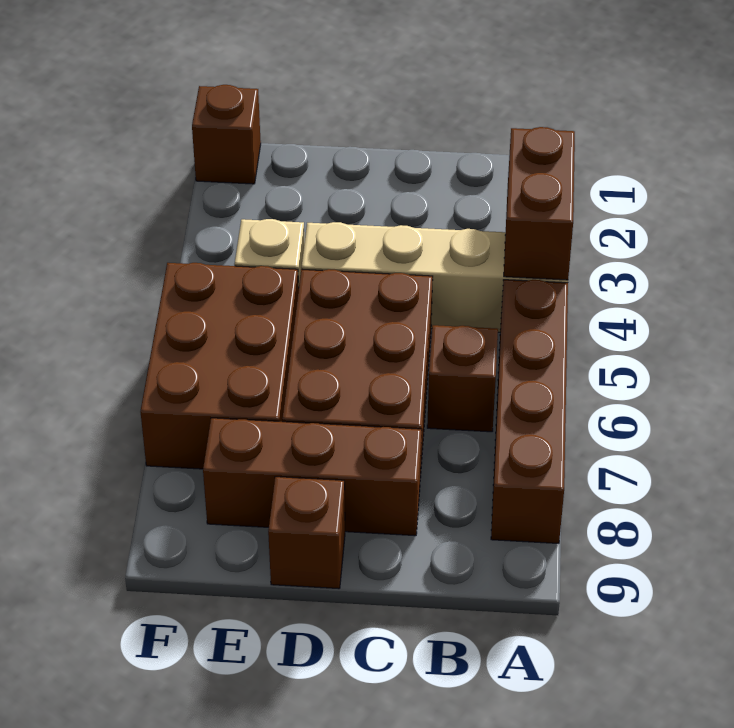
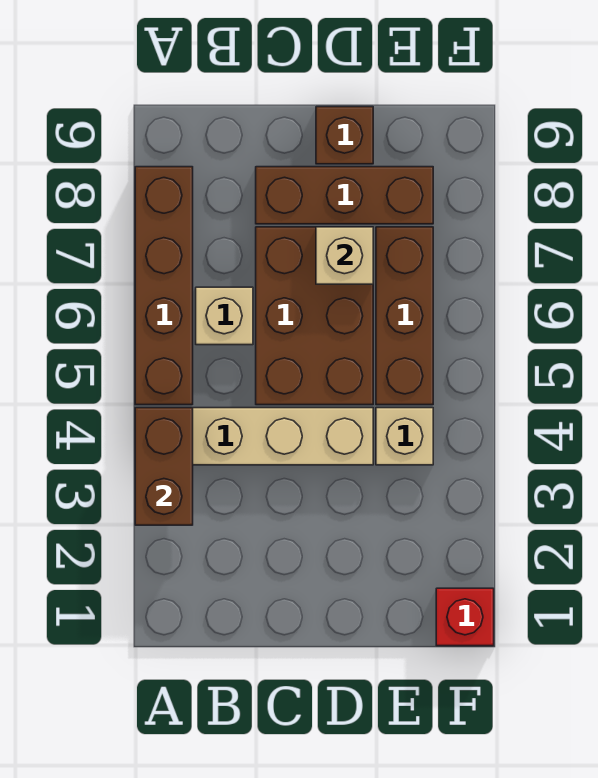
brown 1x1 brick [427,325,498,432] -> tan 1x1 brick [196,287,253,345]
none -> tan 1x1 brick [316,227,373,284]
brown 2x3 brick [140,263,299,469] -> brown 1x3 brick [376,227,433,405]
brown 1x1 brick [192,85,261,184] -> red 1x1 brick [436,588,494,646]

